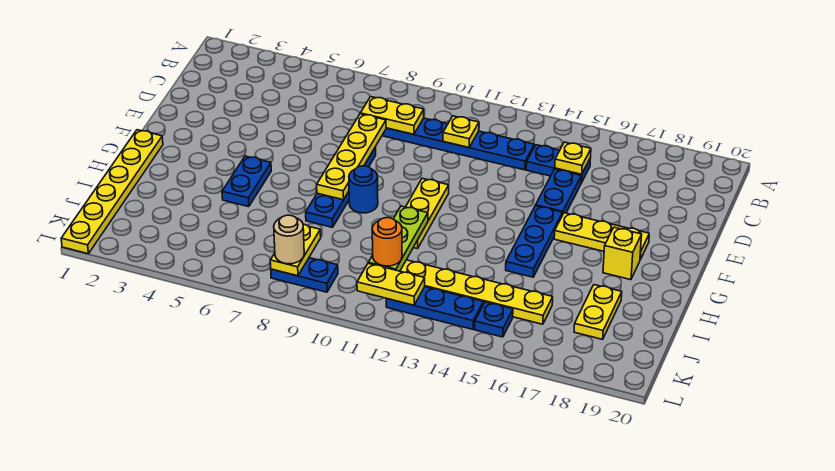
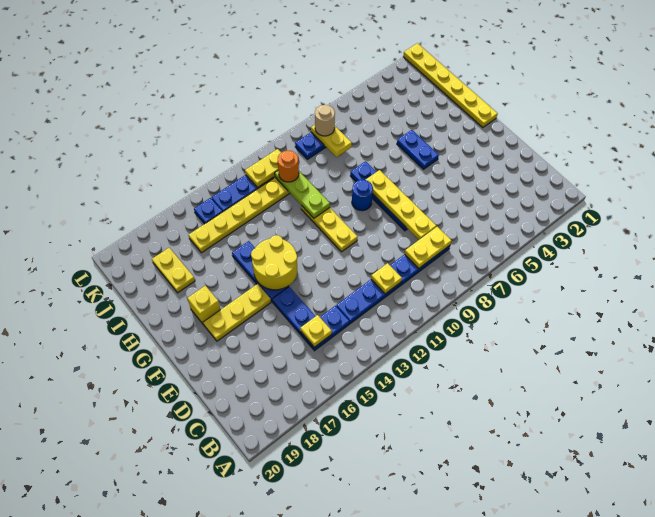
none -> yellow 2x2 round brick [251,235,297,290]

